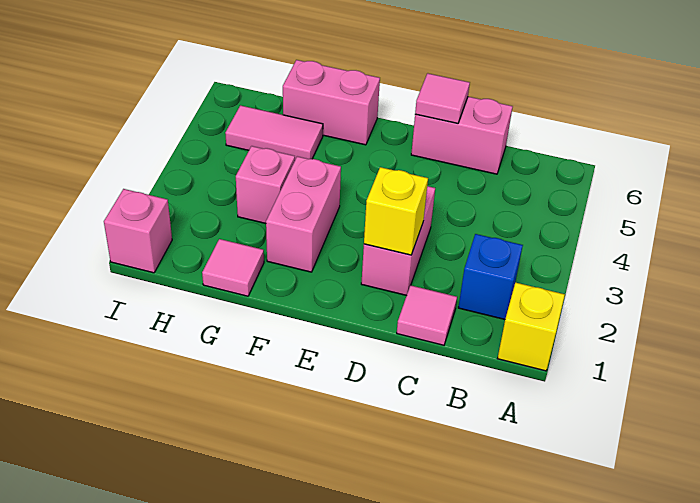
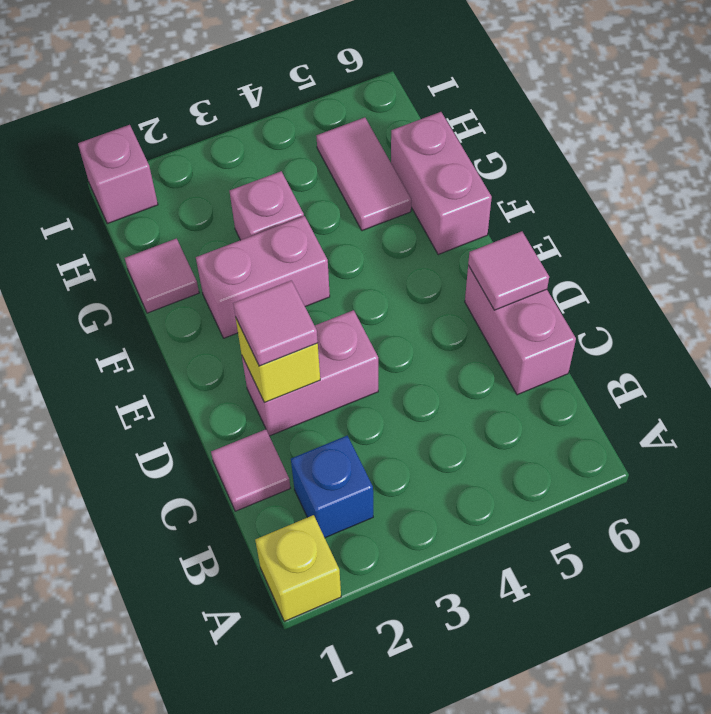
none -> pink 1x1 tile [233,280,318,366]

